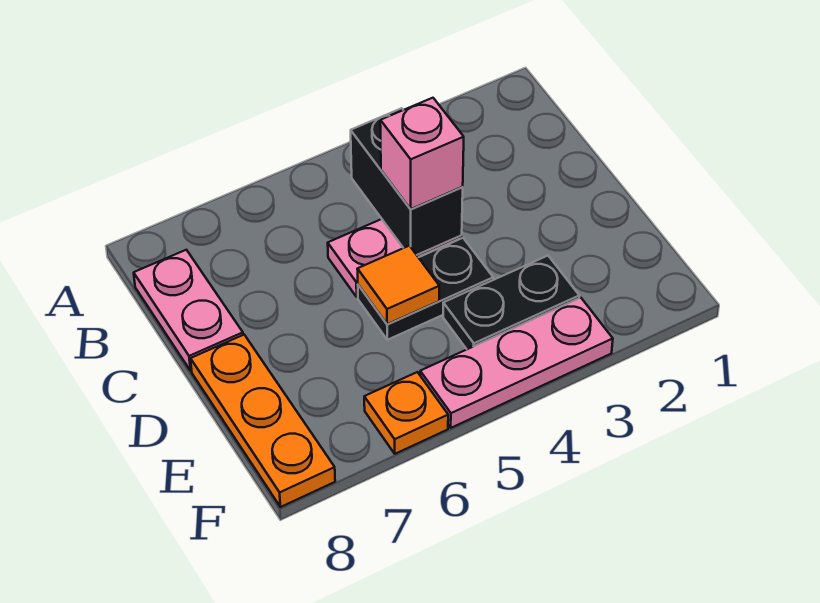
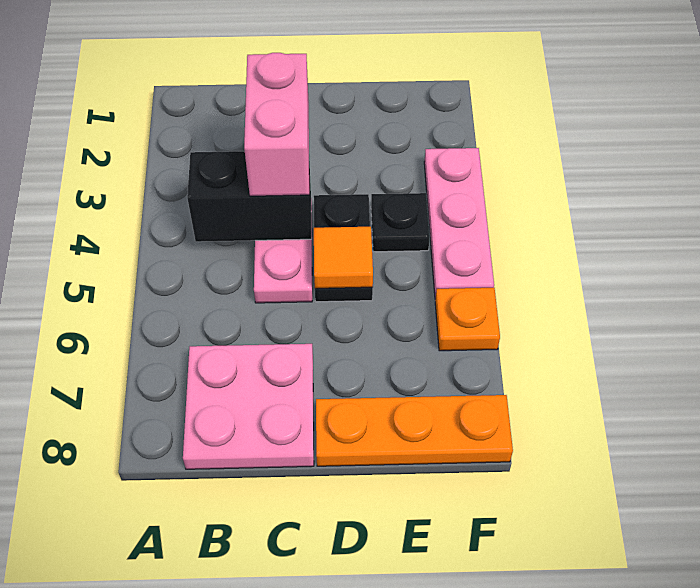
pink 1x2 plate [134,250,243,371] -> pink 2x2 plate [183,344,314,469]
pink 1x1 brick [380,98,464,209] -> pink 1x2 brick [244,53,309,196]
black 1x2 plate [443,256,579,349] -> black 1x1 plate [371,193,430,252]

